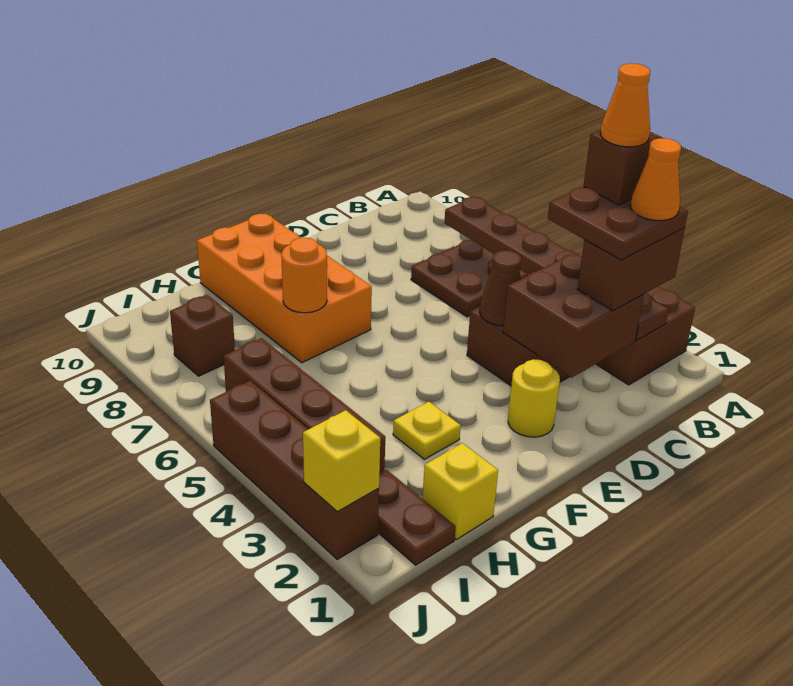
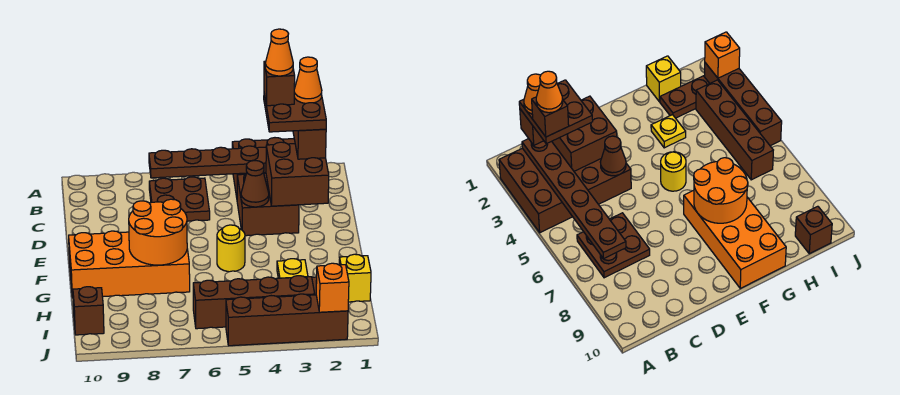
yellow 1x1 round brick [508,359,560,437] -> yellow 1x1 round brick moved to [217,225,245,272]
orange 1x1 round brick [281,238,327,313] -> orange 2x2 round brick [129,199,187,265]
brown 1x2 plate [378,469,456,565] -> brown 1x2 plate turned to [660,76,710,118]
brown 1x1 brick [170,295,235,376] -> brown 1x1 brick moved to [73,287,104,335]
yellow 1x1 brick [303,410,380,512] -> orange 1x1 brick [316,263,349,312]

